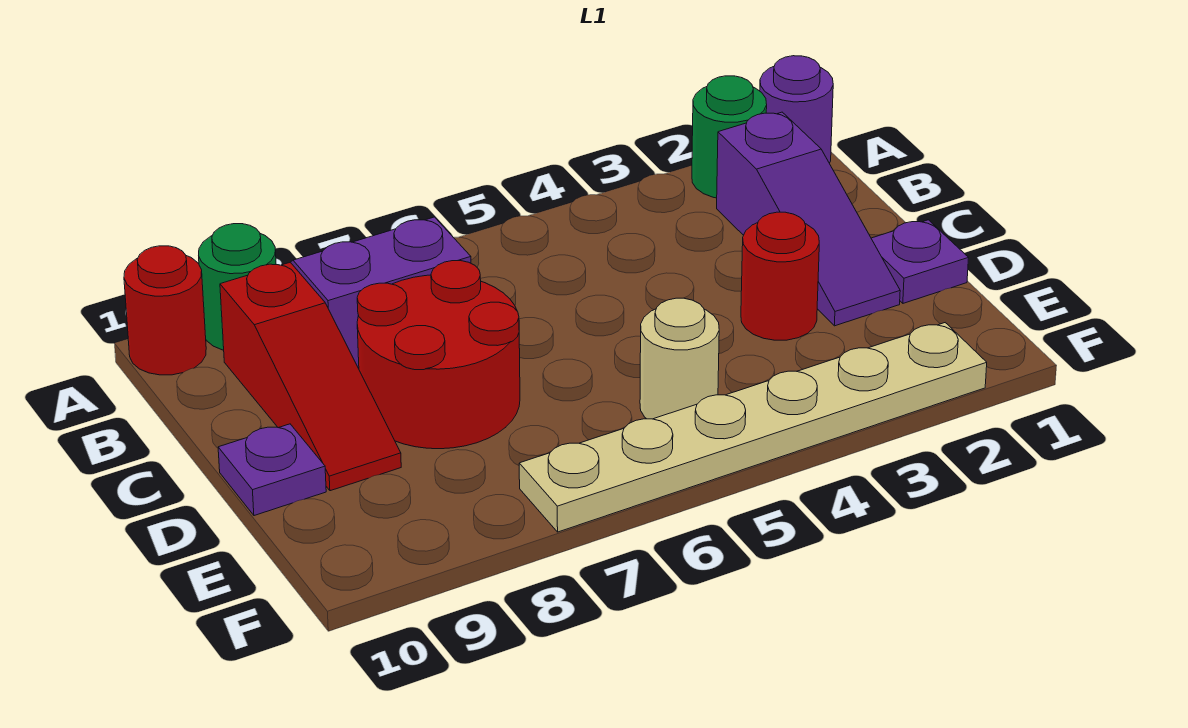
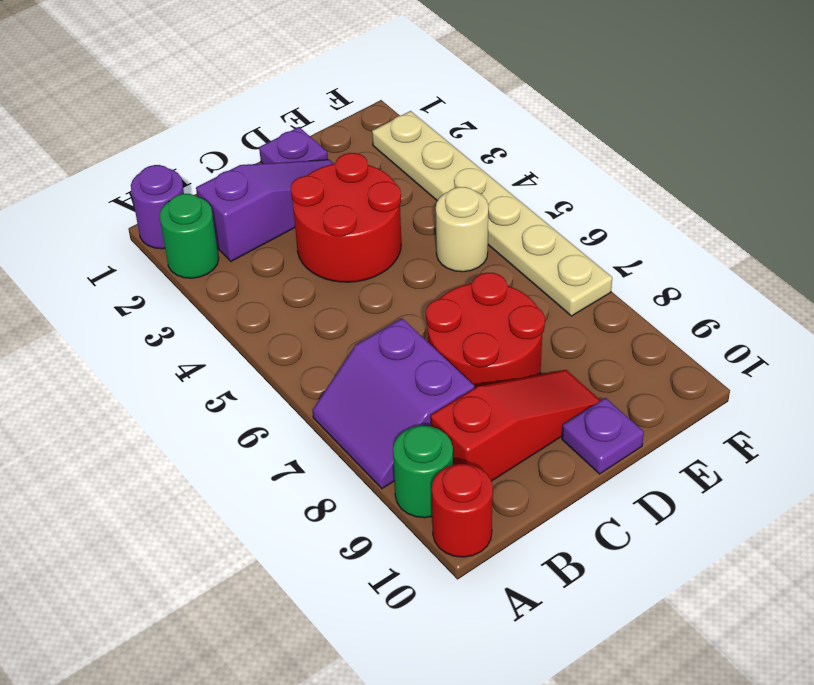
red 1x1 round brick [741,212,819,340] -> red 2x2 round brick [291,153,401,282]

